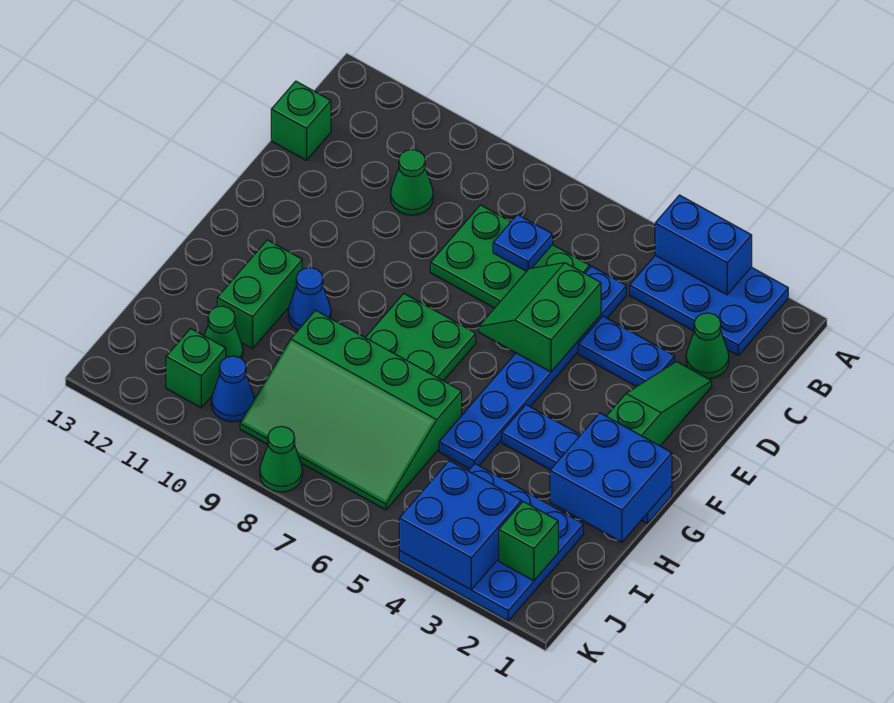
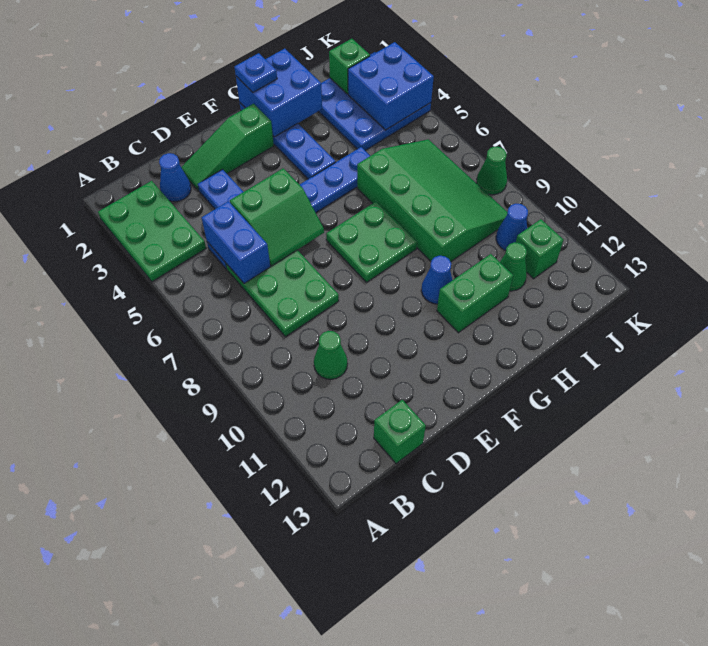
blue 2x3 plate [629,255,788,356] -> green 2x3 plate [98,181,206,282]
blue 1x2 brick [655,195,752,295] -> blue 1x2 brick moved to [202,201,270,284]
green 1x1 cone [686,313,729,379] -> blue 1x1 cone [159,153,191,202]
blue 1x1 plate [493,215,553,271] -> blue 1x1 plate moved to [234,53,277,92]

